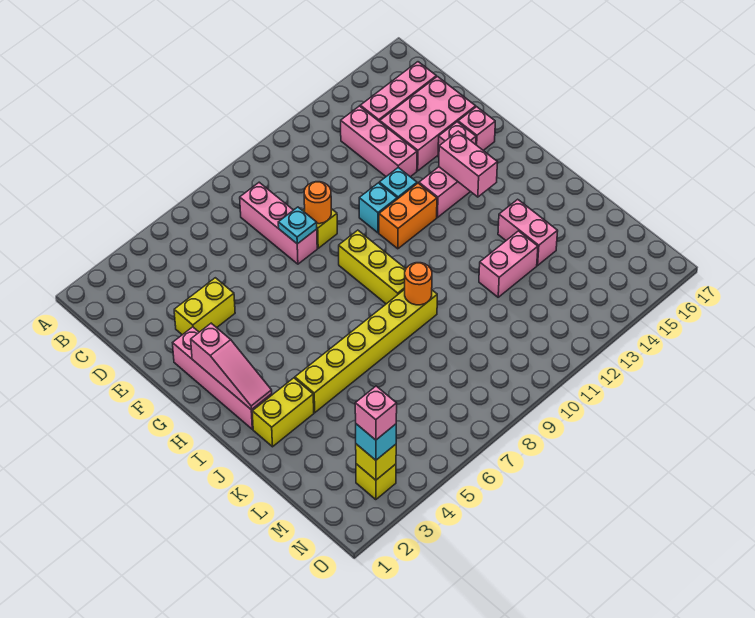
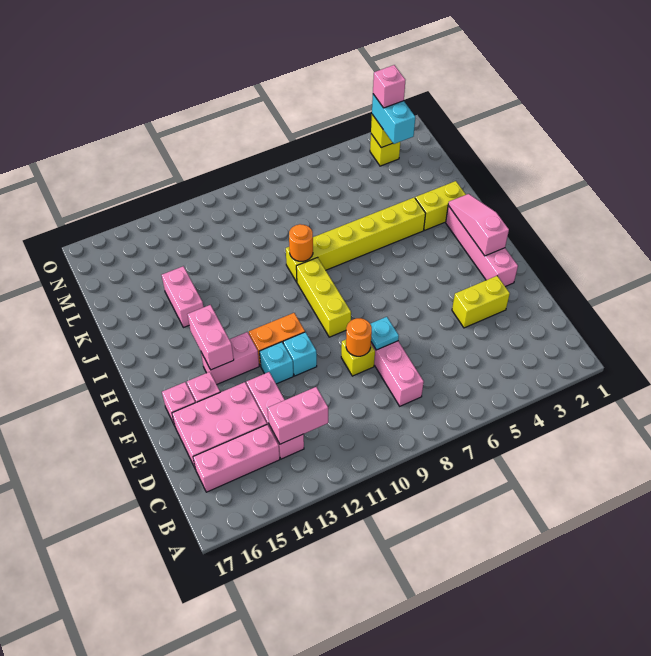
pink 1x2 brick [479,231,538,297] -> pink 1x2 brick moved to [267,387,328,444]
cyan 1x1 brick [356,424,396,460] -> cyan 1x2 brick [372,94,415,144]

